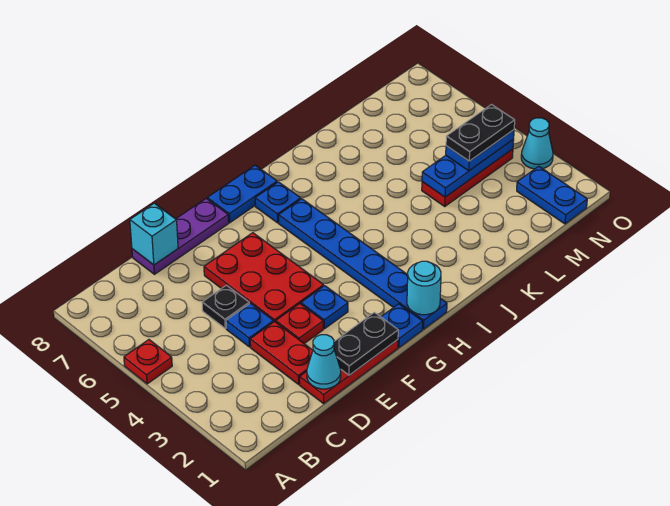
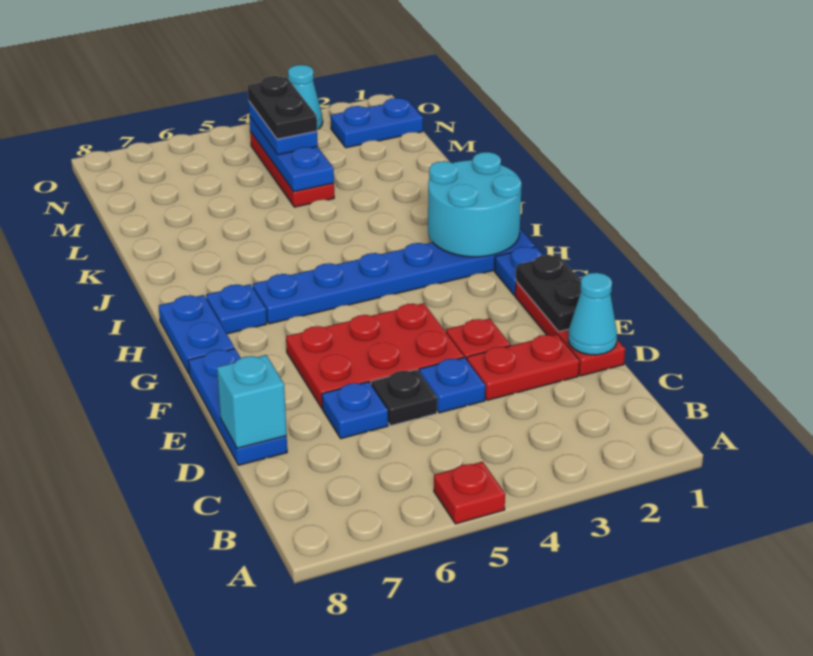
purple 1x3 plate [132,198,229,274] -> blue 1x3 plate [188,349,287,465]
blue 1x1 plate [301,286,348,329] -> blue 1x1 plate moved to [322,382,388,439]
cyan 1x1 round brick [407,261,441,315] -> cyan 2x2 round brick [428,152,522,257]

